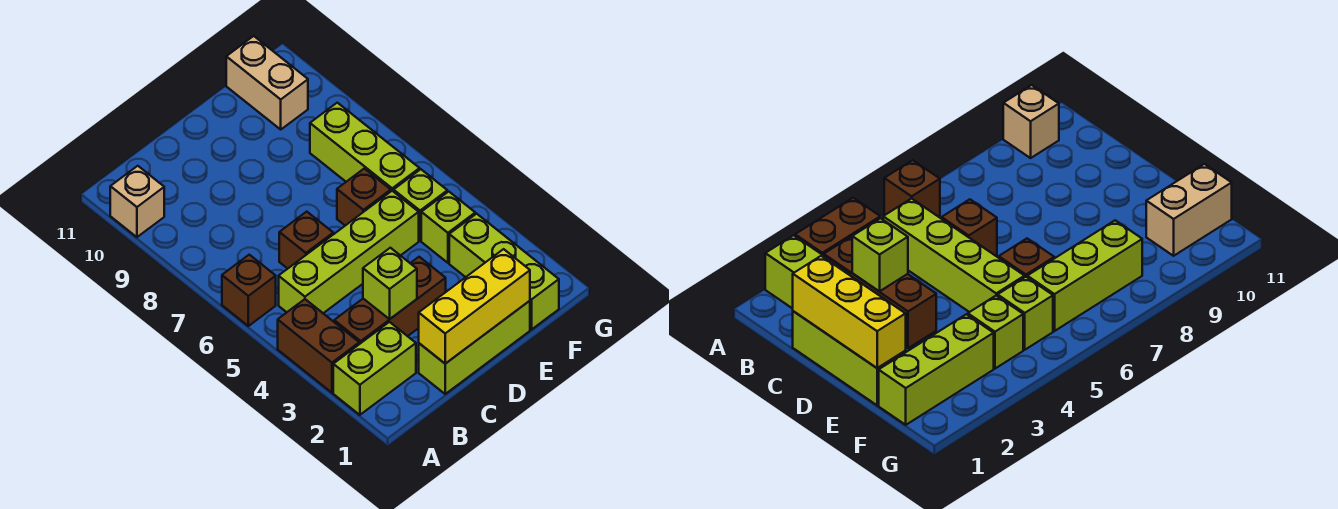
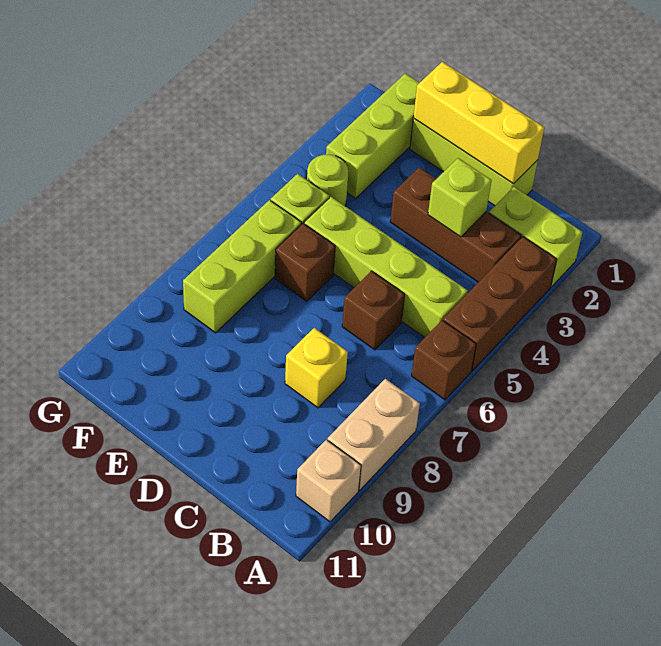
brown 1x2 brick [278,299,359,393] -> brown 1x3 brick [443,237,557,371]
none -> yellow 1x1 brick [285,328,348,408]
lime 1x1 brick [421,192,475,263] -> lime 1x1 round brick [307,155,348,206]
tan 1x2 brick [226,36,308,129] -> tan 1x2 brick moved to [328,379,420,490]

